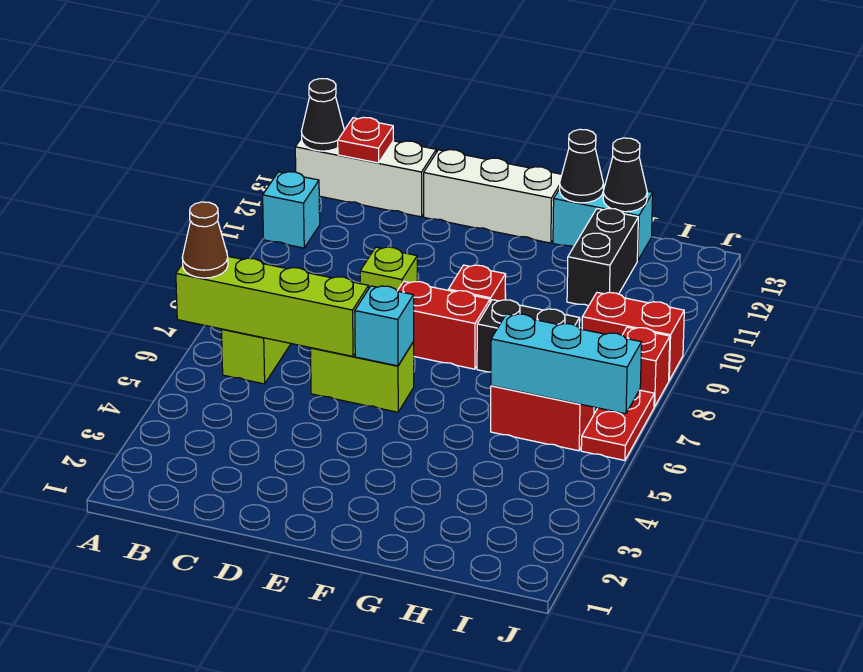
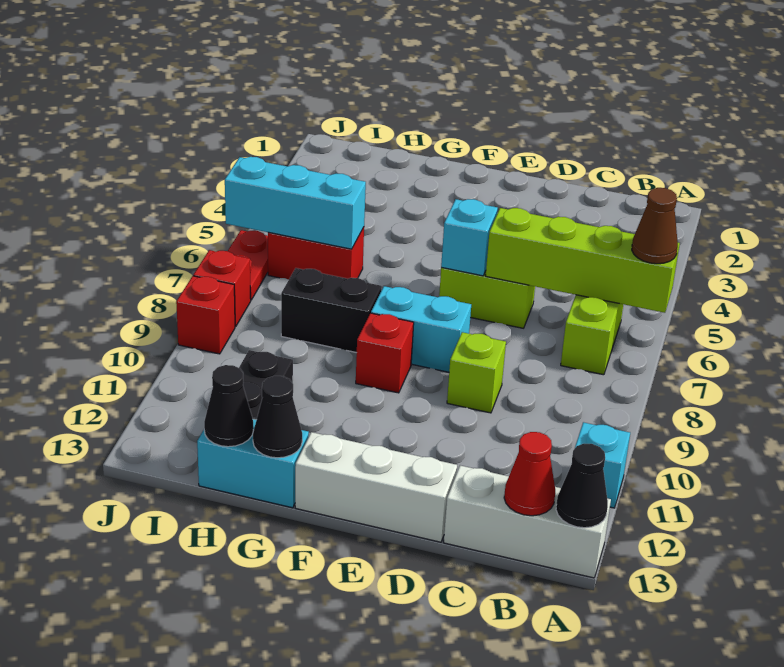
red 1x1 plate [338,117,393,163] -> red 1x1 cone [504,432,555,516]
red 1x2 brick [398,281,490,369] -> cyan 1x2 brick [371,286,471,372]
red 1x2 brick [582,292,684,380] -> red 1x1 brick [176,276,235,354]

